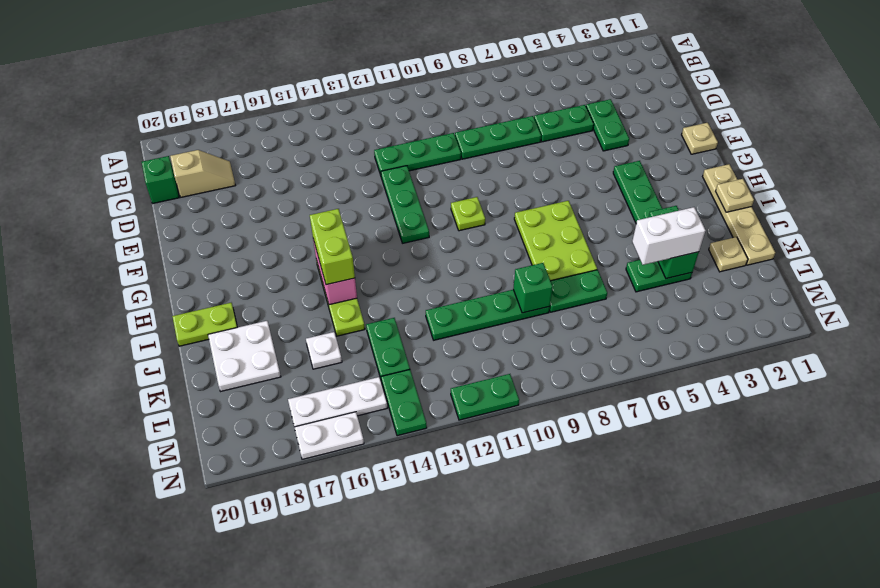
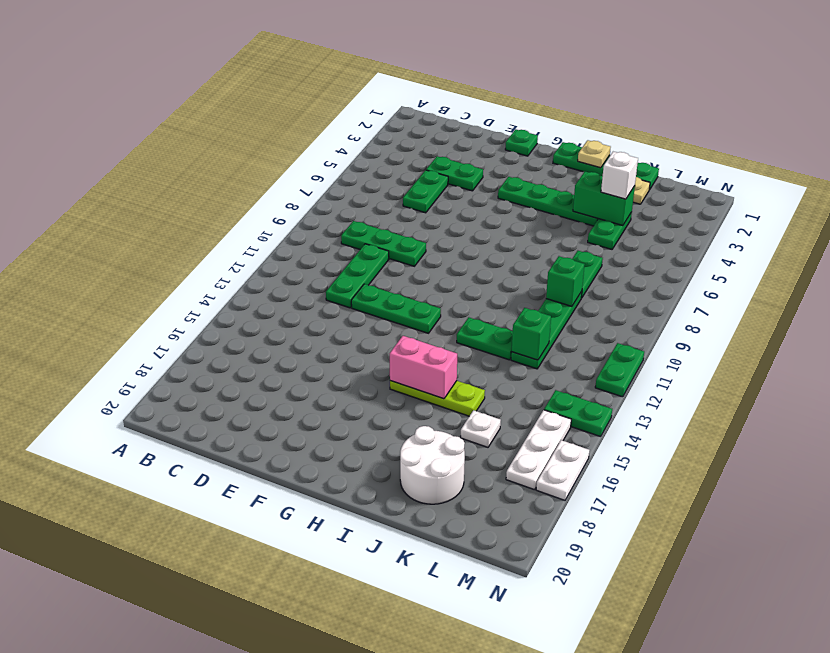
tan 1x2 slope [170,150,235,197] -> none
green 1x1 brick [142,156,179,204] -> green 1x1 brick moved to [512,308,551,360]
green 1x3 plate [455,116,541,159] -> green 1x3 plate turned to [341,221,426,266]
tan 1x1 plate [682,123,718,154] -> green 1x1 plate [505,129,538,156]
lime 1x1 plate [451,197,485,231] -> none
tan 1x4 plate [703,164,775,265] -> green 1x4 plate [553,142,659,190]
lime 2x3 plate [514,201,597,281] -> none
lime 1x2 brick [310,209,355,285] -> none
lime 1x2 plate [172,303,237,346] -> none
white 2x2 plate [208,321,281,391] -> white 2x2 round brick [400,426,465,504]
white 1x2 brick [632,207,706,265] -> white 1x1 brick [601,152,638,199]
green 1x2 plate [366,318,410,379] -> green 1x2 plate moved to [457,317,513,360]

